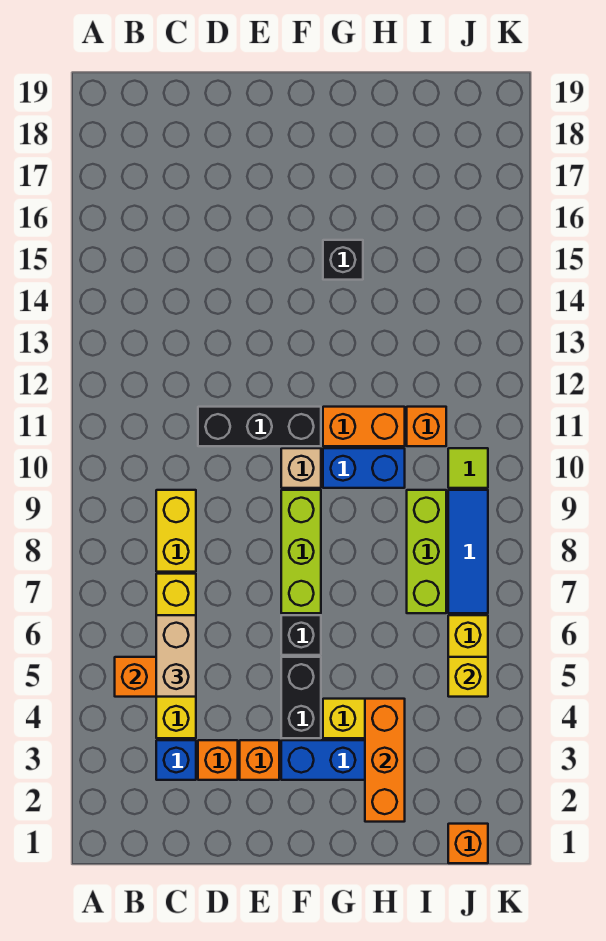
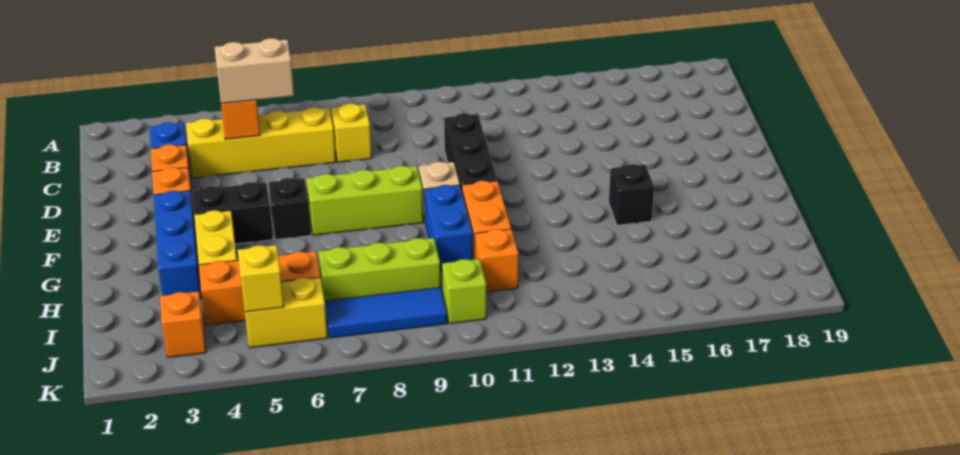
yellow 1x2 brick [156,490,196,572] -> yellow 1x1 brick [331,103,372,162]
orange 1x3 brick [365,699,405,822] -> orange 1x3 brick moved to [199,251,321,325]
orange 1x1 brick [448,824,488,863] -> orange 1x1 brick moved to [160,292,206,358]
lime 1x1 tile [448,448,488,488] -> lime 1x1 brick [442,259,486,324]

